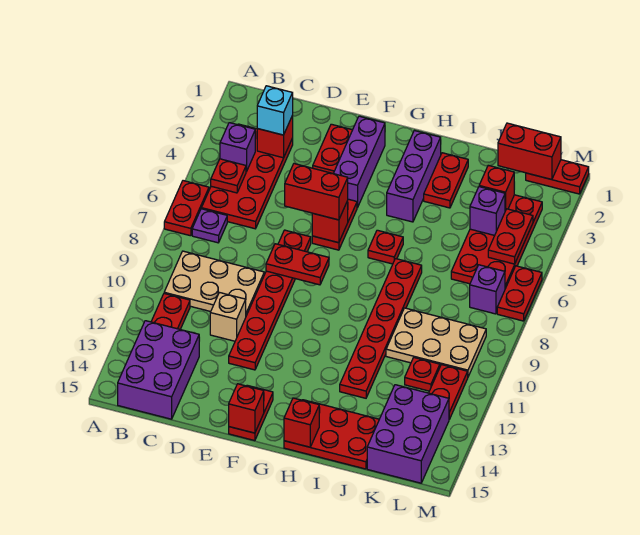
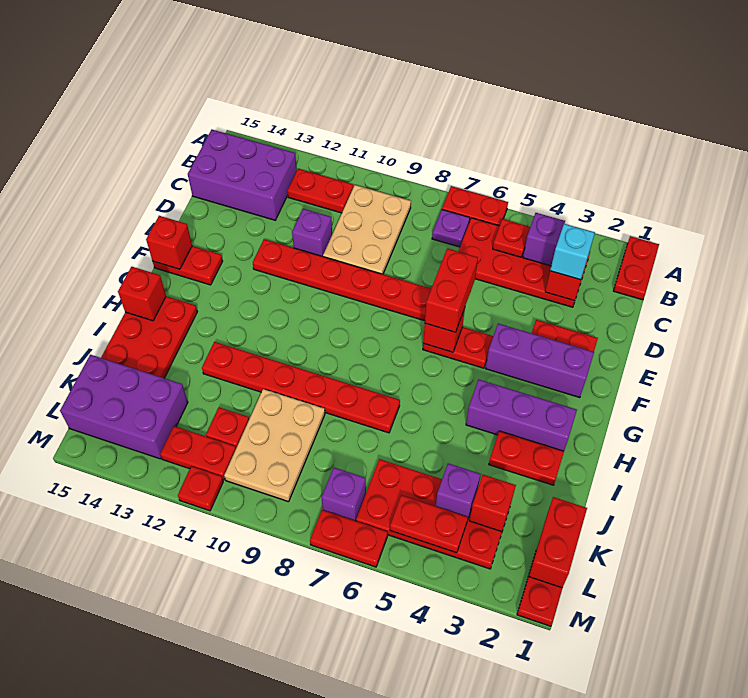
tan 1x1 brick [210,293,246,341] -> purple 1x1 brick [292,209,332,256]
red 1x2 plate [266,244,329,285] -> red 1x2 plate moved to [614,236,659,300]
red 1x1 plate [368,230,403,264] -> red 1x1 plate moved to [178,466,223,511]

